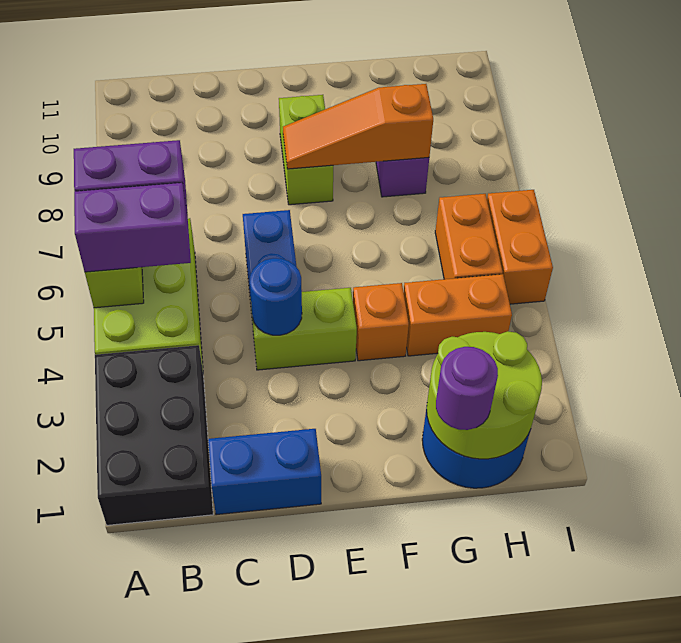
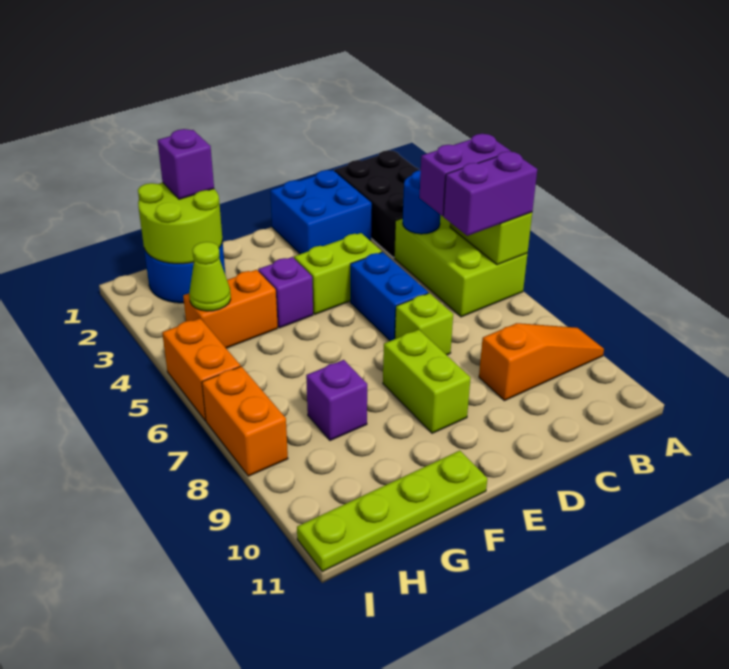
blue 1x2 brick [208,429,321,515] -> blue 2x2 brick [270,170,372,254]
blue 1x1 round brick [250,258,302,335] -> blue 1x1 round brick moved to [403,170,440,234]
none -> lime 1x1 brick [395,293,453,355]
orange 1x3 slope [283,84,433,169] -> orange 1x3 slope moved to [479,323,604,401]
orange 1x1 brick [353,283,409,361] -> purple 1x1 brick [258,257,313,328]
none -> lime 1x4 plate [297,451,487,572]
purple 1x1 round brick [436,347,498,430] -> purple 1x1 brick [158,129,214,199]
none -> lime 1x1 cone [189,242,231,311]
orange 1x2 brick [435,194,503,279] -> orange 1x2 brick moved to [202,366,288,476]

